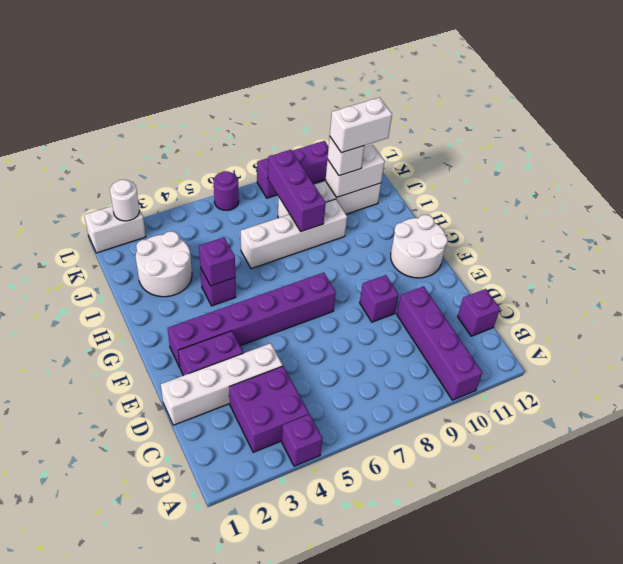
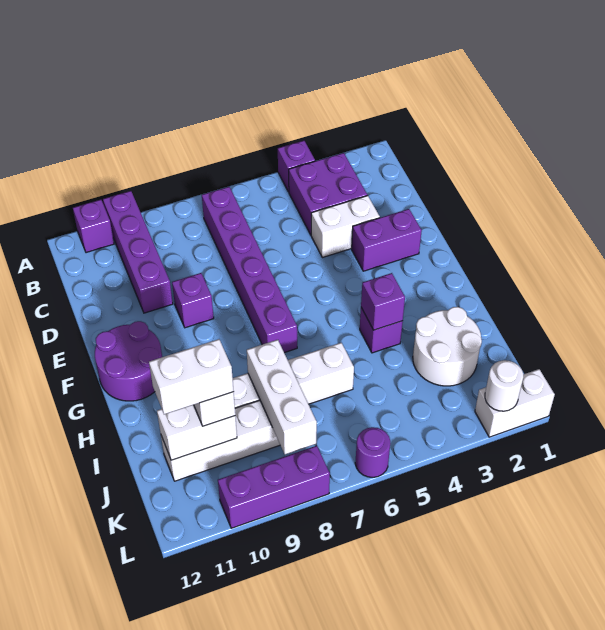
purple 1x1 brick [458,289,500,336] -> purple 1x1 brick moved to [73,200,114,253]
white 1x4 brick [161,343,283,425] -> white 1x2 brick [311,195,380,258]
purple 1x6 brick [168,273,336,367] -> purple 1x6 brick turned to [202,187,297,353]
white 2x2 round brick [391,215,448,278] -> purple 2x2 round brick [95,321,162,401]
purple 1x3 brick [268,150,326,232] -> white 1x3 brick [247,340,317,454]

